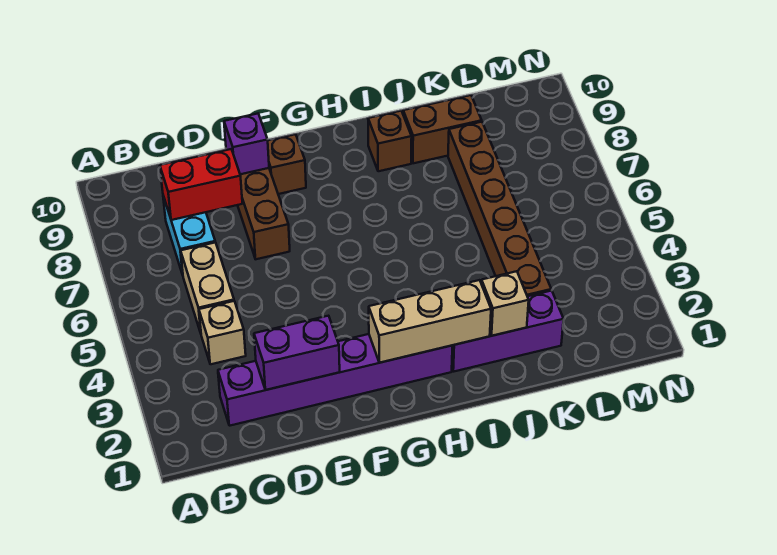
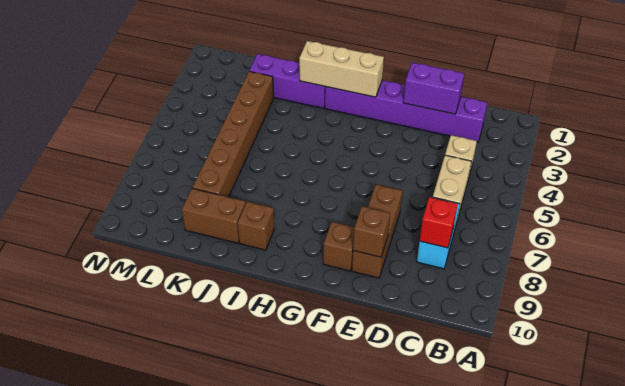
red 1x2 brick [160,149,242,220] -> red 1x1 brick [420,197,458,248]
purple 1x1 brick [224,114,269,174] -> brown 1x1 brick [353,206,390,257]
tan 1x1 brick [481,271,529,336] -> none

